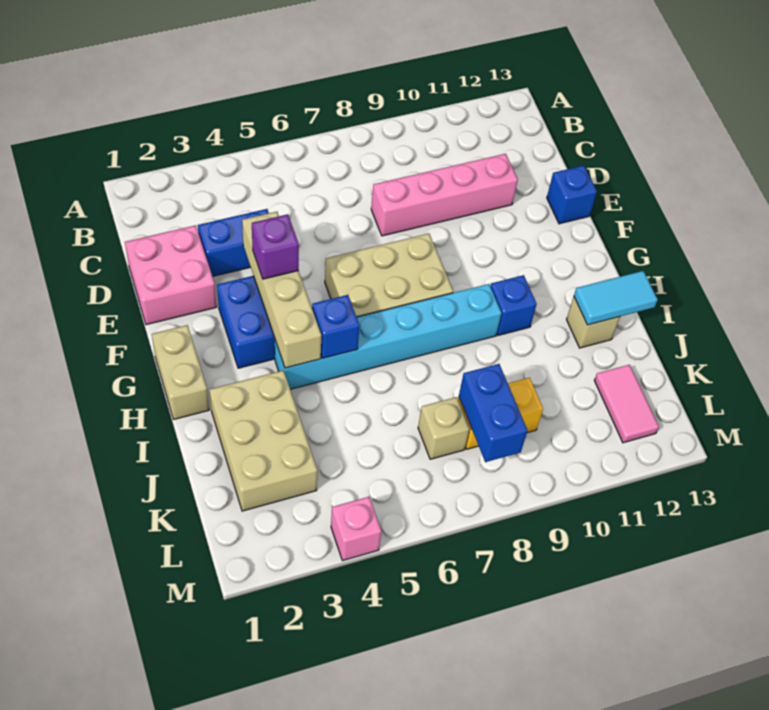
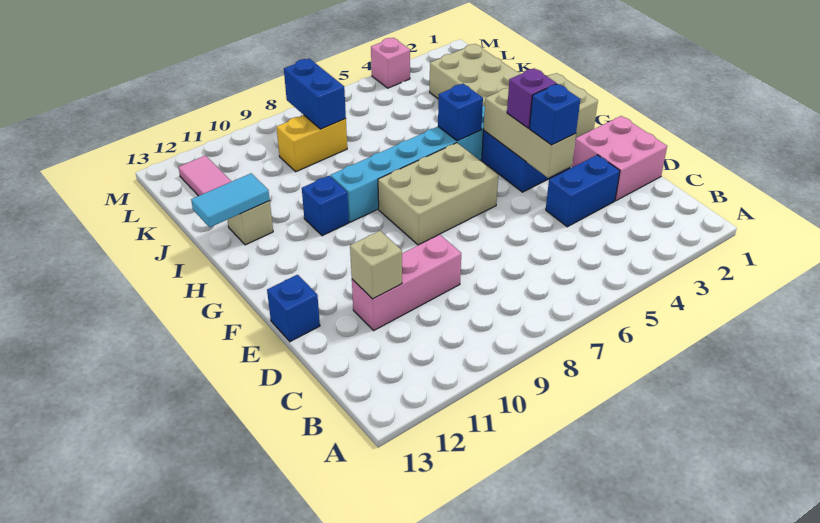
pink 1x4 brick [371,154,518,236] -> pink 1x3 brick [352,234,461,330]
tan 1x4 brick [242,212,321,368] -> tan 1x3 brick [483,88,576,178]
none -> blue 1x1 brick [529,84,580,145]
tan 1x1 brick [418,397,470,459] -> tan 1x1 brick moved to [350,231,402,299]

